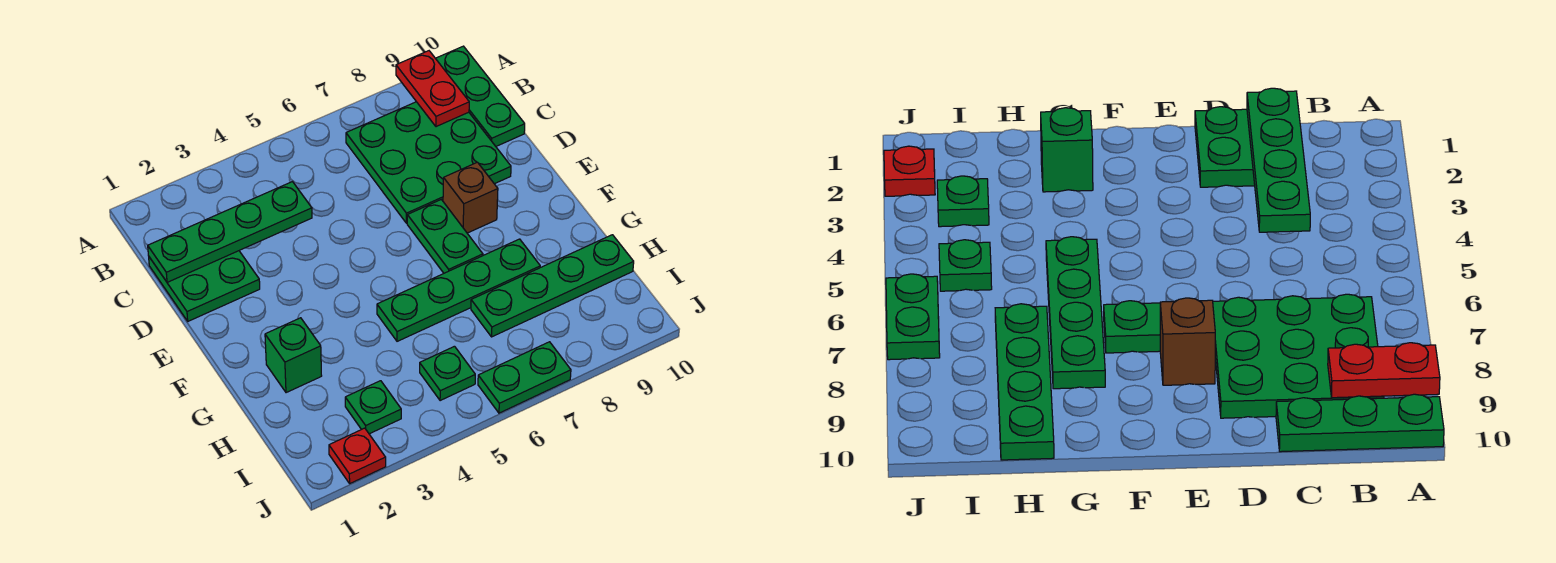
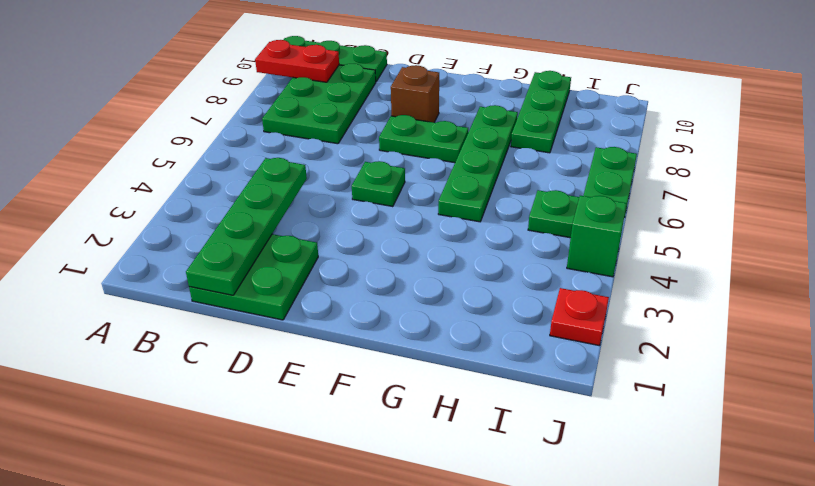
green 3x3 plate [346,102,511,223] -> green 2x3 plate [262,64,376,144]
green 1x1 brick [265,318,322,393] -> green 1x1 brick moved to [567,196,627,277]
green 1x4 plate [471,235,634,337] -> green 1x3 plate [511,71,571,153]
green 1x1 plate [345,381,401,434] -> green 1x1 plate moved to [352,161,405,207]

